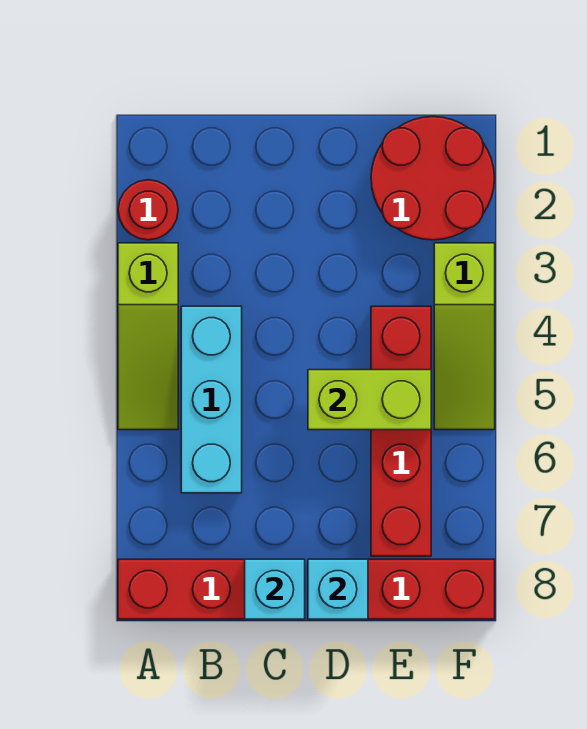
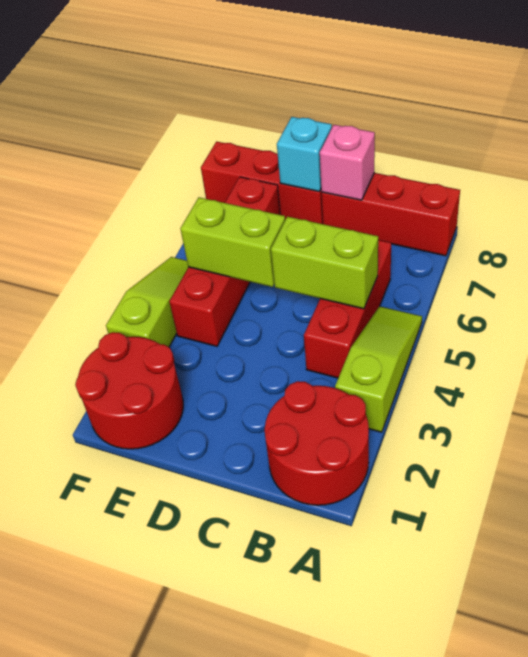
red 1x1 round brick [118,180,178,240] -> red 2x2 round brick [265,381,369,505]
cyan 1x3 brick [181,306,242,493] -> red 1x3 brick [304,240,391,378]
none -> lime 1x2 brick [271,217,378,309]
cyan 1x1 brick [245,559,305,619] -> pink 1x1 brick [320,125,375,200]

